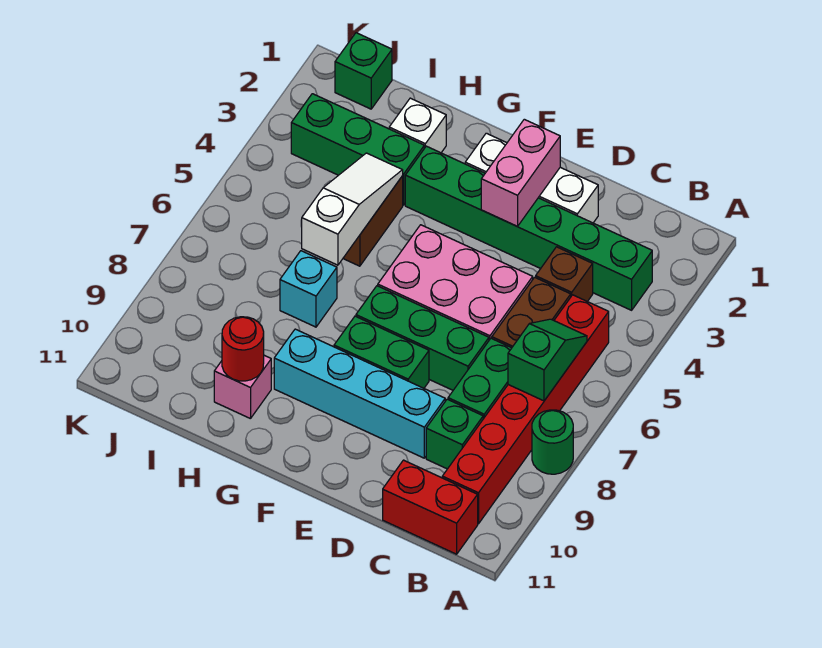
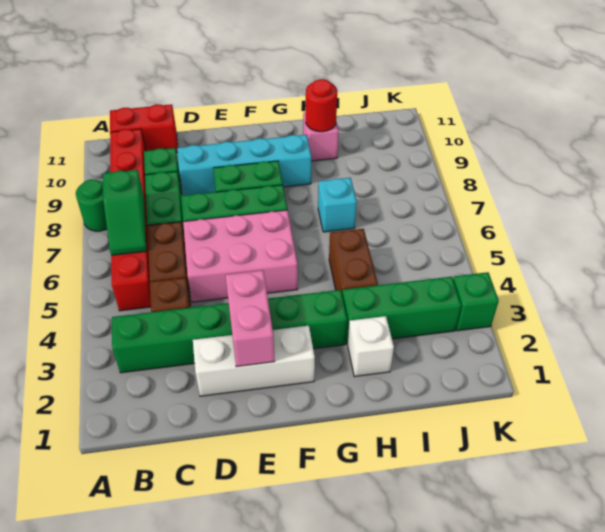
white 1x3 slope [302,153,403,265] -> none
green 1x1 brick [335,33,392,109] -> green 1x1 brick moved to [453,272,499,331]

